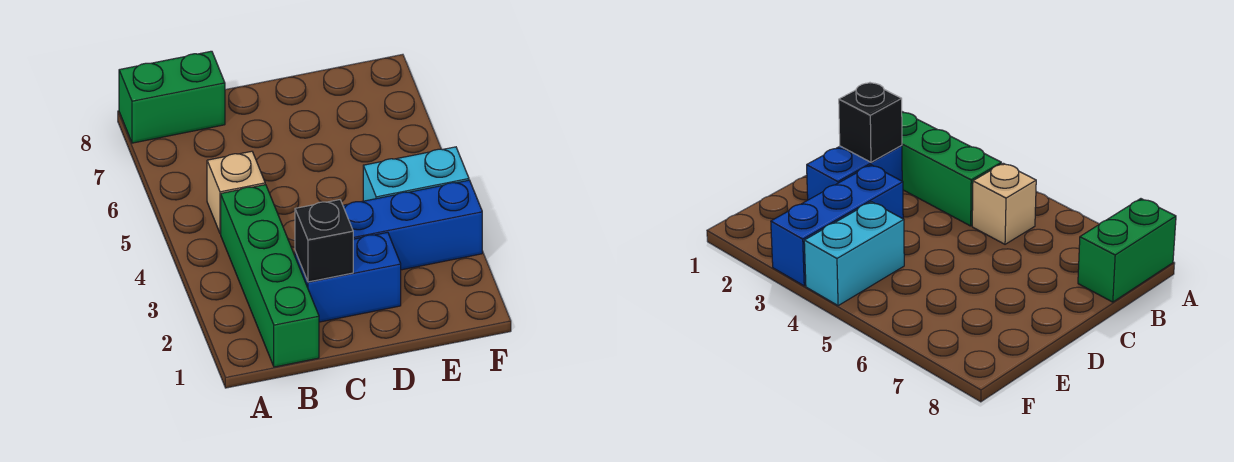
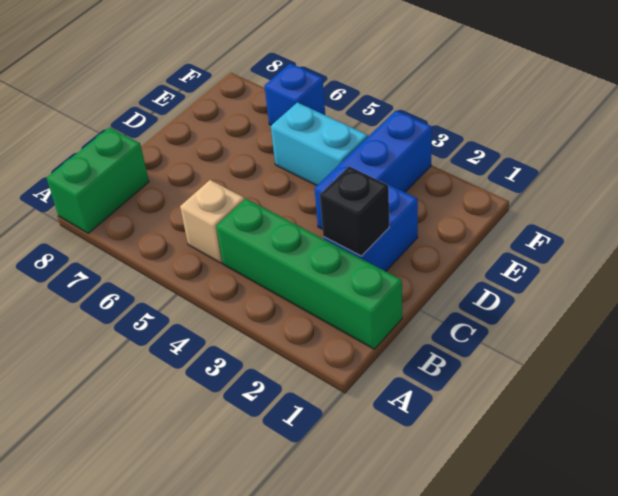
cyan 1x2 brick [363,147,469,201] -> cyan 1x2 brick turned to [271,102,368,185]
none -> blue 1x1 brick [265,63,325,125]

